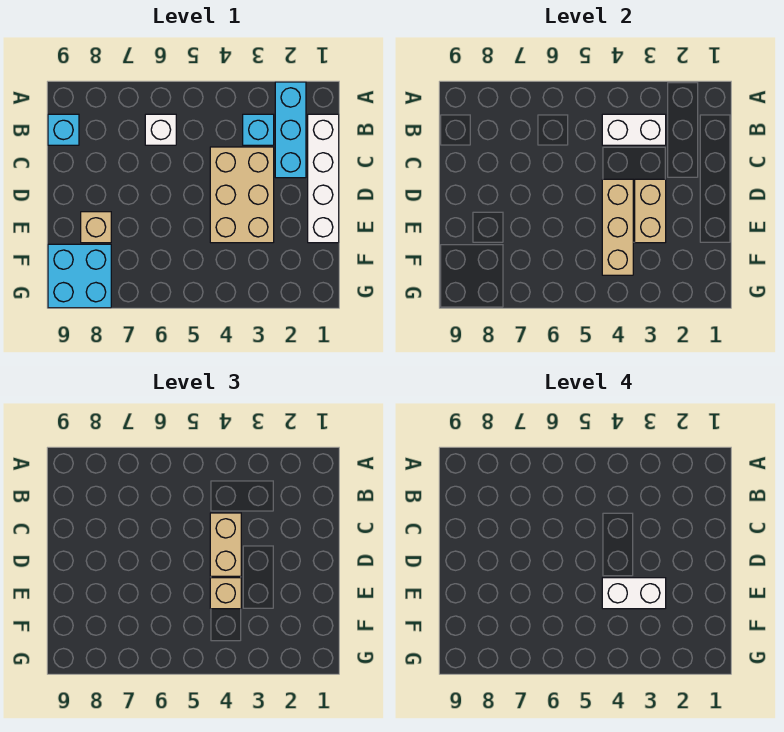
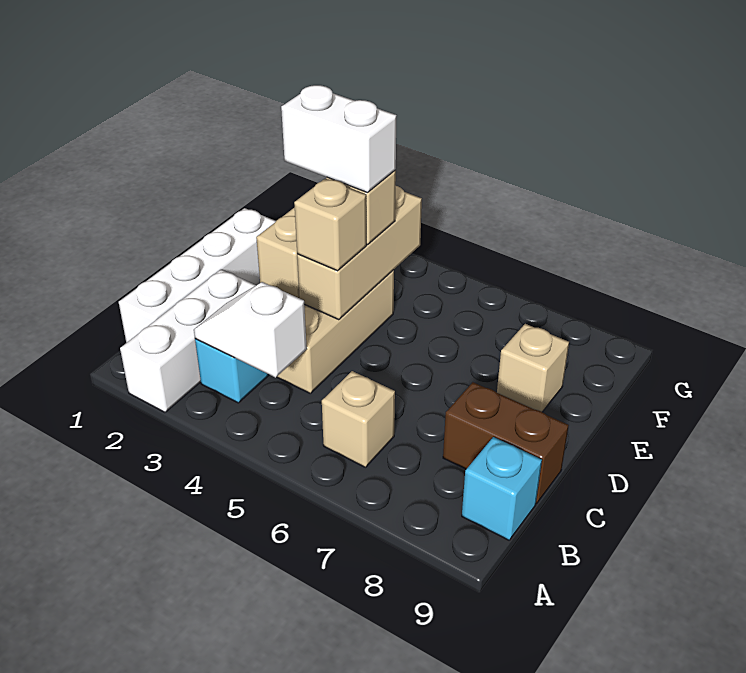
cyan 1x3 brick [275,82,306,178] -> white 1x3 brick [120,270,256,412]
white 1x2 brick [602,114,666,145] -> white 1x2 slope [194,282,307,378]
white 1x1 brick [145,114,176,145] -> tan 1x1 brick [322,371,395,467]
tan 1x2 brick [210,513,241,576] -> tan 1x1 brick [294,179,366,271]
none -> brown 1x2 brick [443,382,569,504]
cyan 2x2 brick [48,244,111,308] -> none

